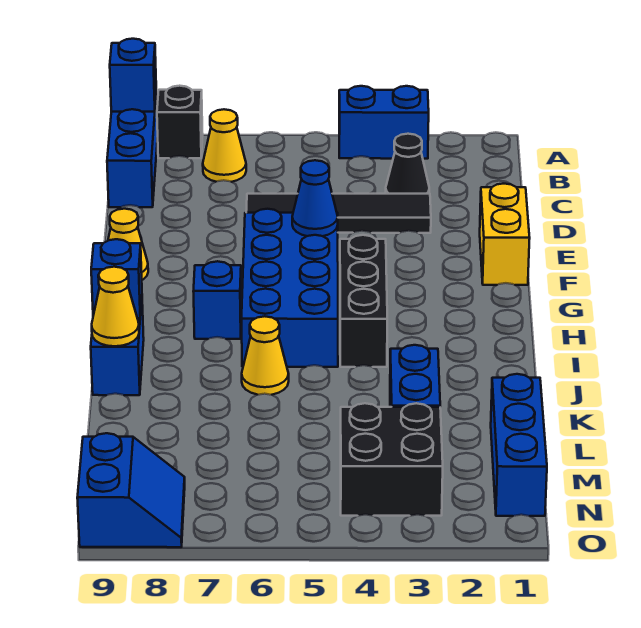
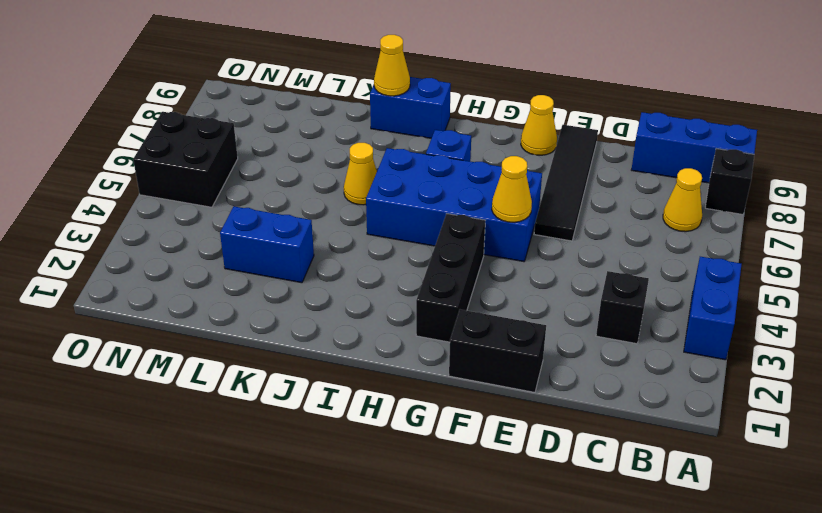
blue 1x1 brick [110,39,156,112] -> none
black 1x1 cone [386,134,429,194] -> black 1x1 brick [596,271,649,344]
black 1x4 tile [246,194,431,233] -> black 1x4 tile moved to [534,125,598,241]
yellow 1x2 brick [480,184,530,285] -> black 1x2 brick [449,310,546,392]
blue 1x1 cone [292,160,338,236] -> yellow 1x1 cone [492,156,532,222]
black 1x3 brick [340,235,387,367] -> black 1x3 brick turned to [416,214,485,342]
blue 1x1 brick [91,239,142,318] -> none
blue 1x3 brick [491,374,547,516] -> none
black 2x2 brick [341,403,443,516] -> black 2x2 brick moved to [133,112,238,207]
blue 2x2 slope [77,433,185,547] -> none

